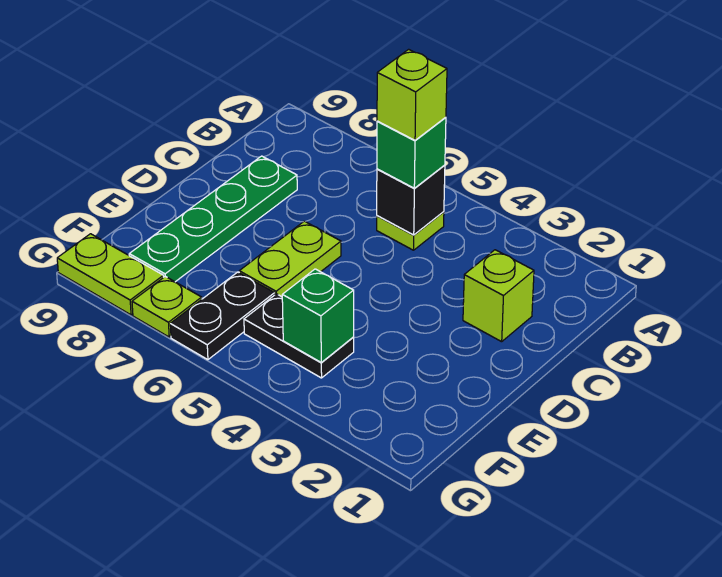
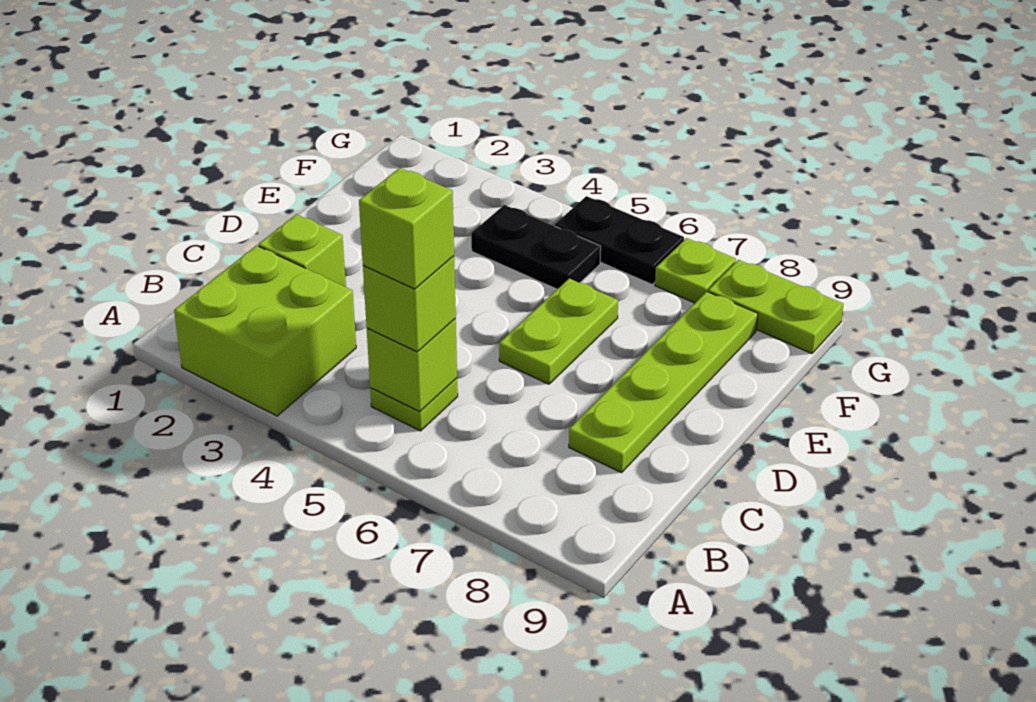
none -> lime 2x2 brick [174,246,356,416]
black 1x1 brick [377,165,445,235] -> lime 1x1 brick [367,319,457,412]
green 1x1 brick [377,117,446,188] -> lime 1x1 brick [363,256,456,352]
green 1x4 plate [129,156,297,282] -> lime 1x4 plate [569,292,758,473]
green 1x1 brick [282,269,354,362] -> none
black 1x2 plate [170,272,275,360] -> black 1x2 plate turned to [555,196,684,284]

